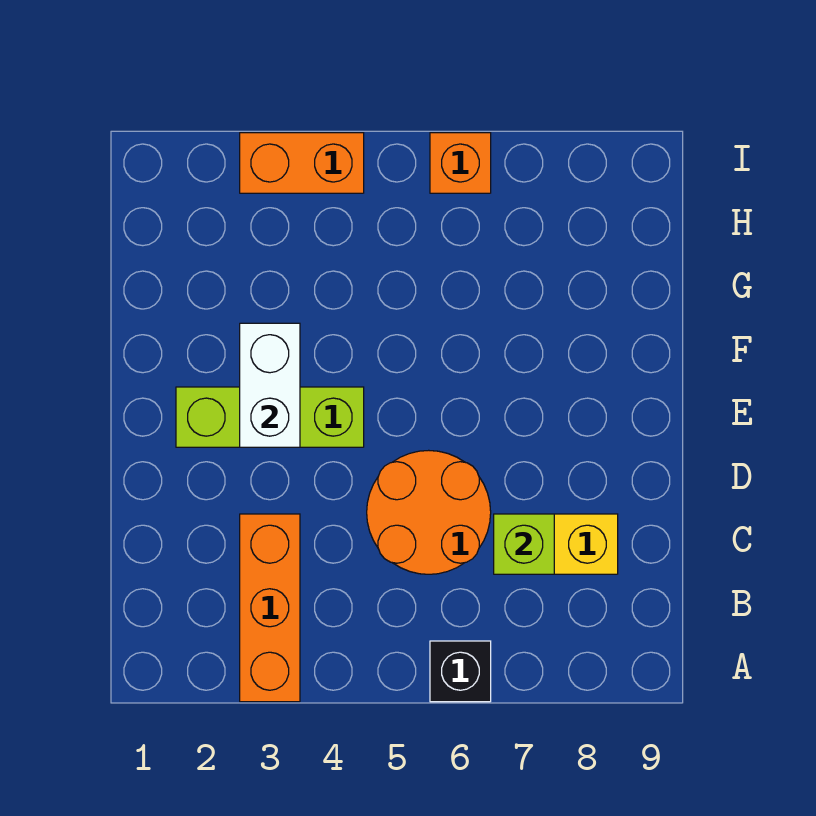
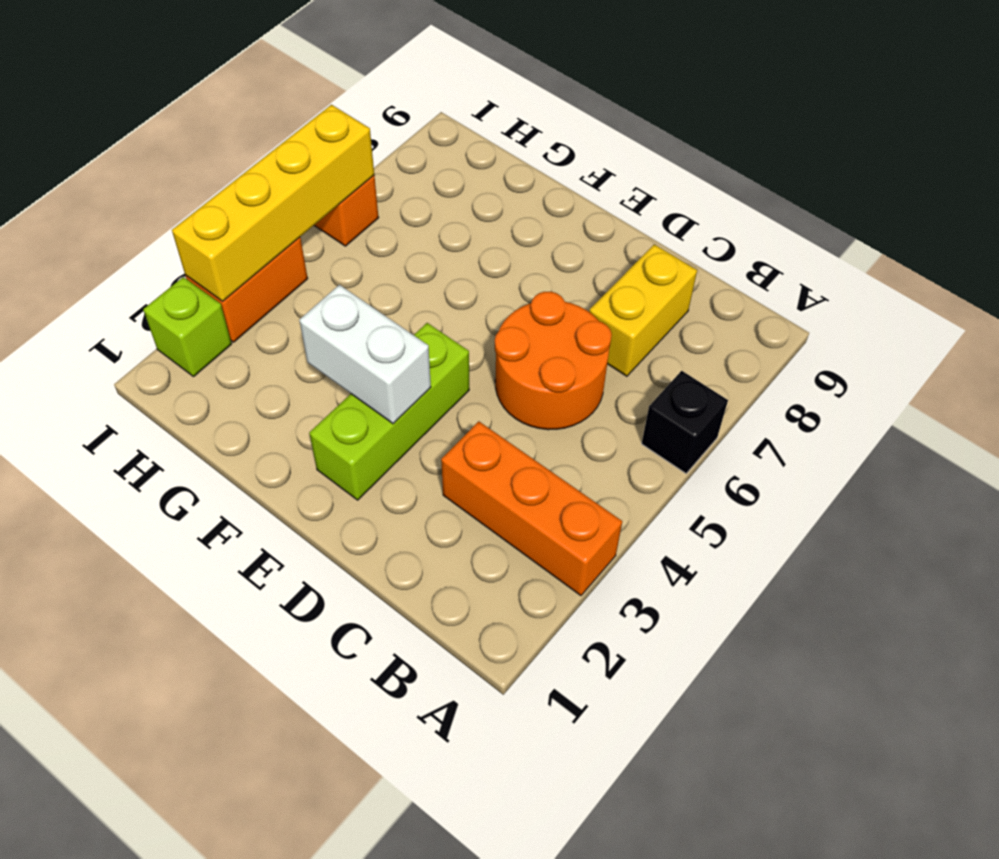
lime 1x1 brick [494,514,554,574] -> lime 1x1 brick moved to [143,277,232,377]
none -> yellow 1x4 brick [172,105,374,302]

